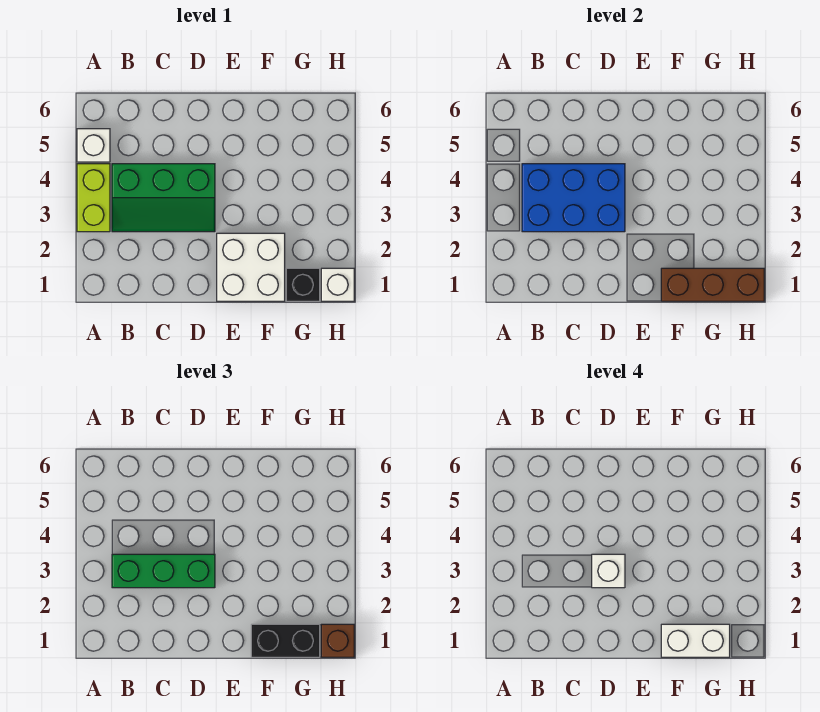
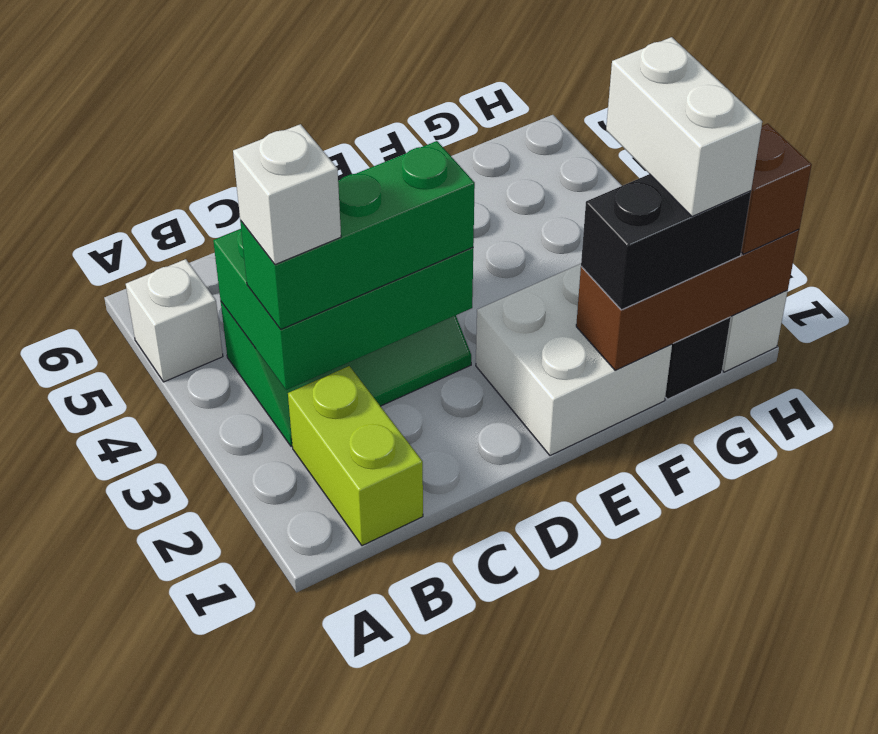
lime 1x2 brick [77,164,110,232] -> lime 1x2 brick moved to [288,366,423,546]
blue 2x3 brick [522,164,625,232] -> green 2x3 brick [213,229,473,390]
white 1x1 brick [592,554,625,588] -> white 1x1 brick moved to [233,124,341,265]
white 1x2 brick [661,624,730,657] -> white 1x2 brick turned to [606,37,762,216]

